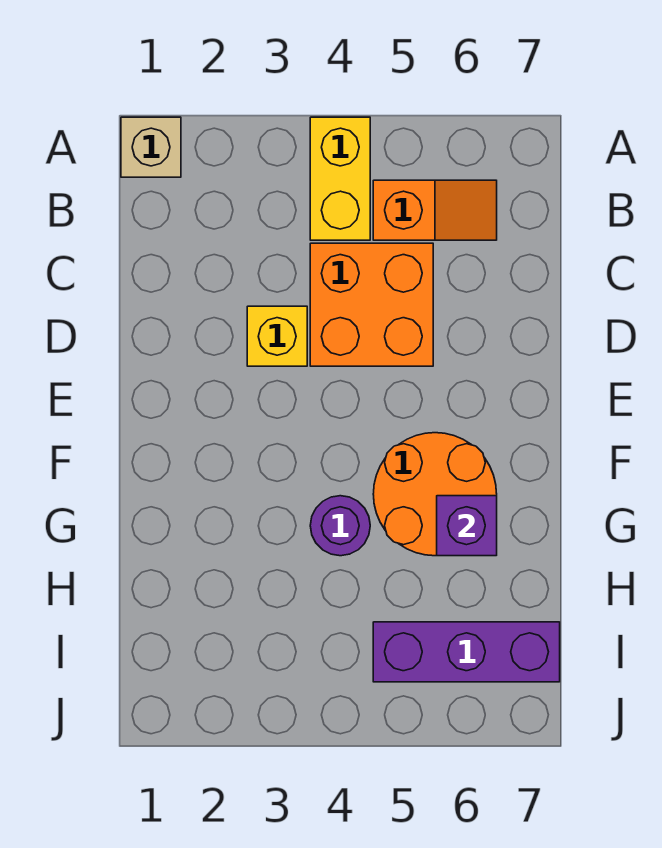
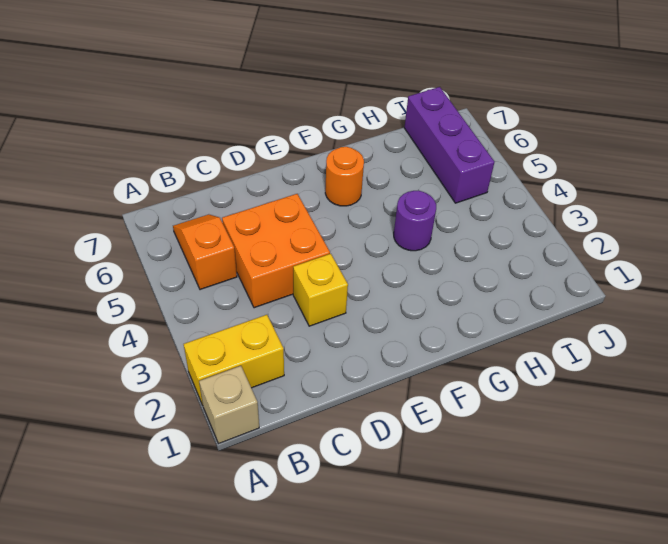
yellow 1x2 brick [310,117,370,240] -> yellow 1x2 brick moved to [184,315,284,405]
orange 2x2 round brick [373,433,497,556] -> orange 1x1 round brick [325,147,364,206]
purple 1x1 brick [437,496,497,556] -> none

